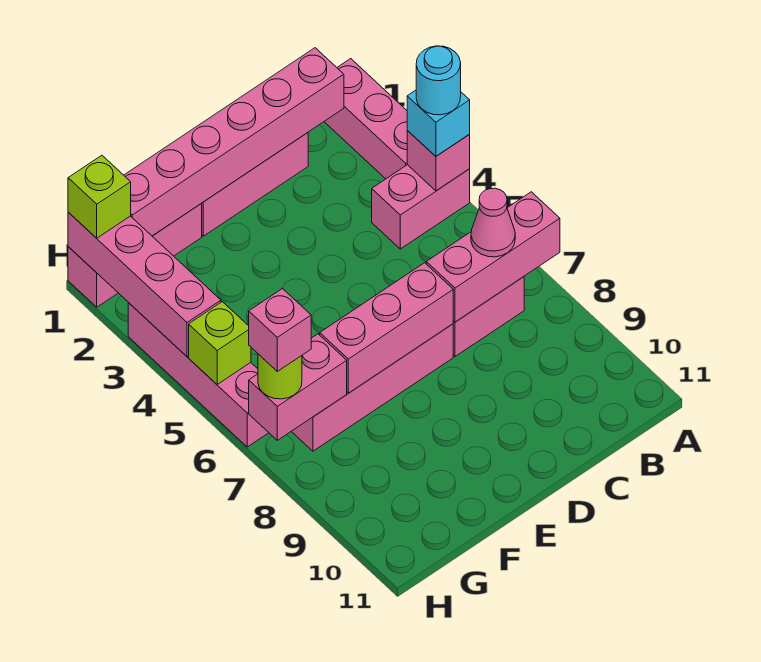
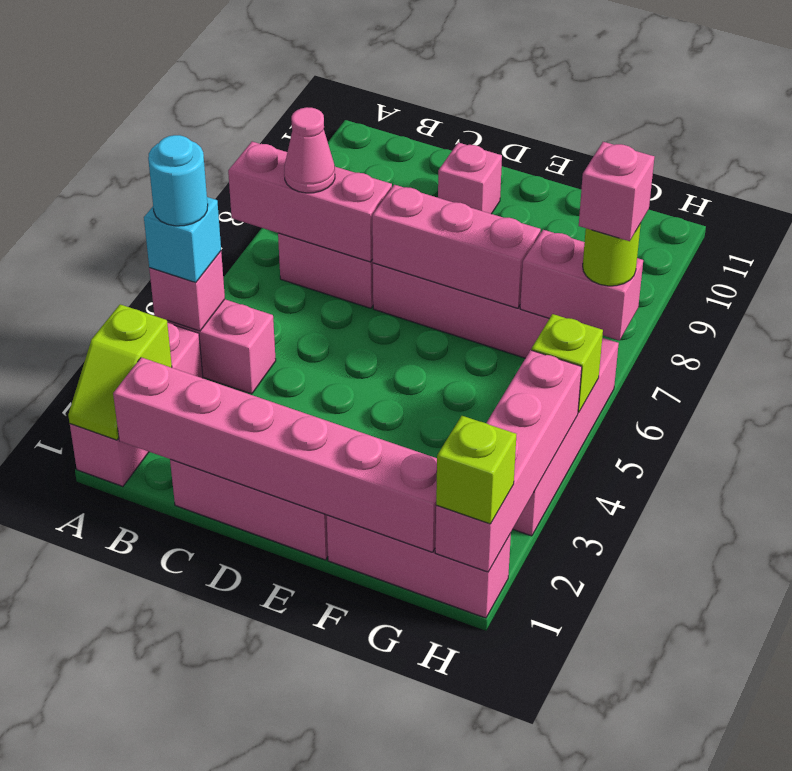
none -> lime 1x2 slope [68,304,172,440]
none -> pink 1x1 brick [438,142,502,214]

